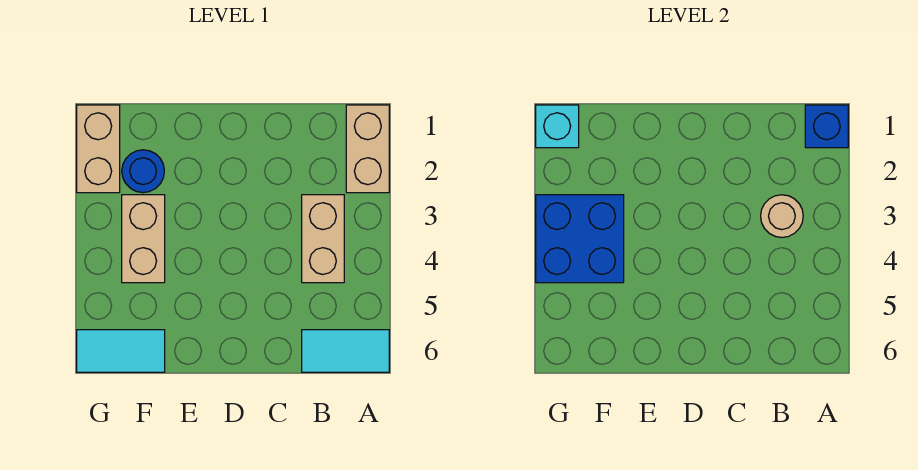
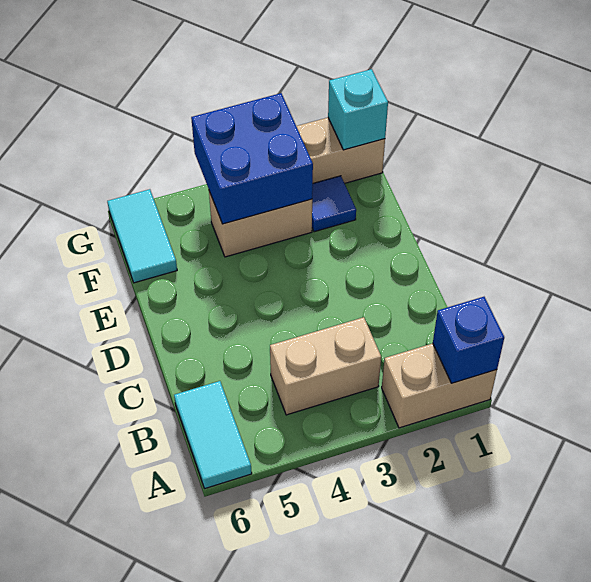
tan 1x1 round brick [761,195,803,237] -> none
blue 1x1 round brick [122,150,164,193] -> blue 1x1 tile [312,176,356,232]

